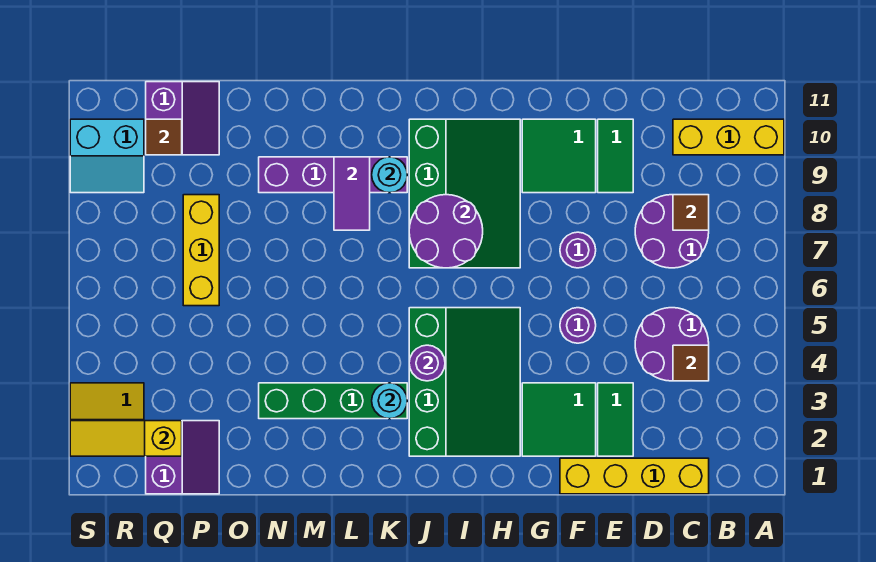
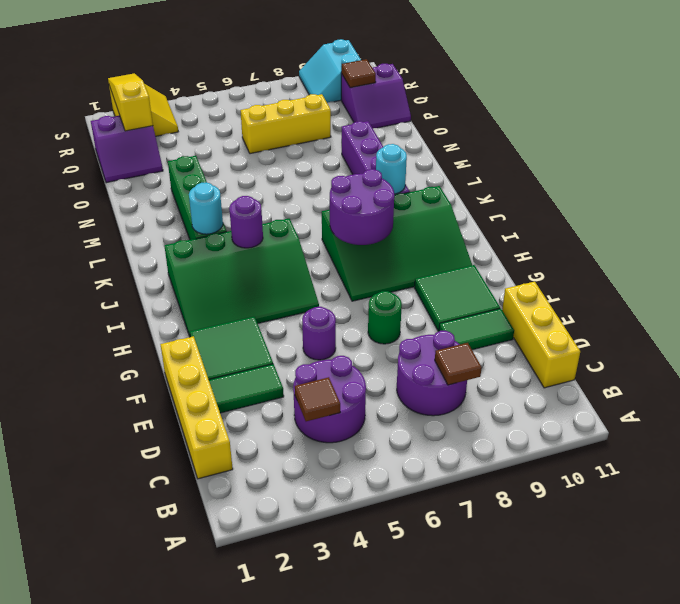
yellow 1x3 brick [673,119,784,155] -> yellow 1x3 brick moved to [502,282,580,388]
purple 1x1 round brick [560,232,596,268] -> green 1x1 round brick [368,291,402,344]
purple 1x2 tile [334,157,370,230] -> none

